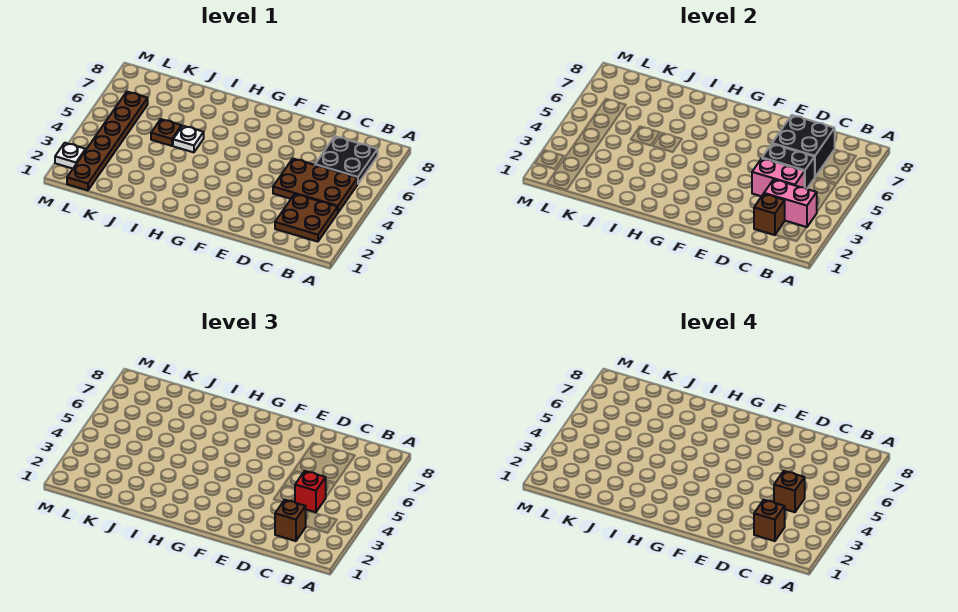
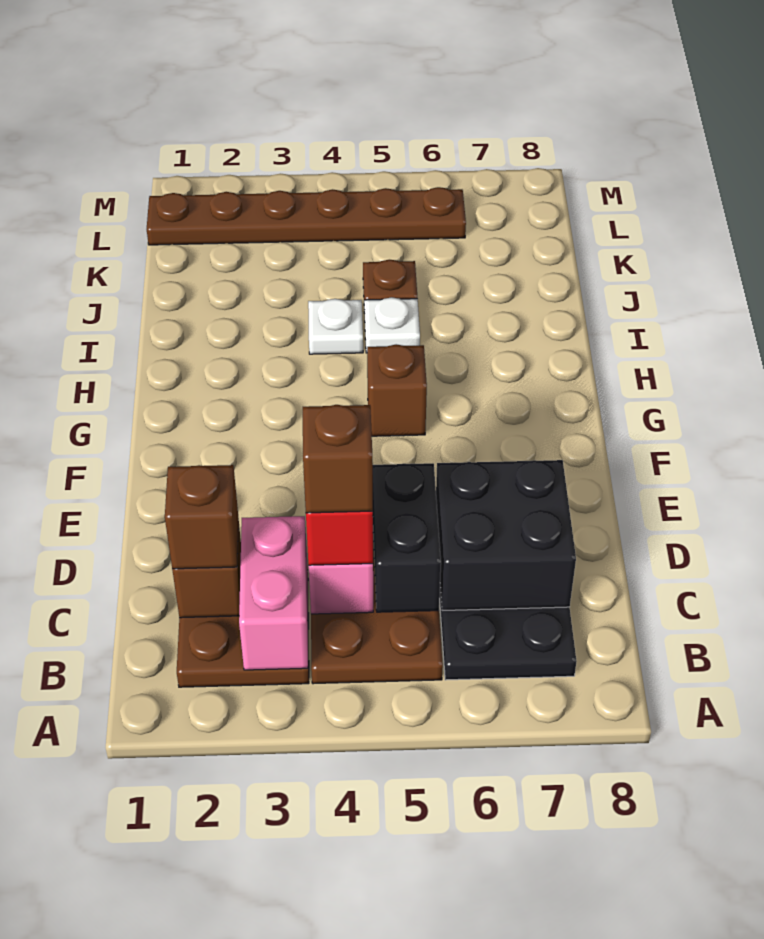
brown 1x1 brick [754,500,785,541] -> brown 1x1 brick moved to [367,344,427,436]
white 1x1 plate [55,143,86,169] -> white 1x1 plate moved to [308,299,363,354]

